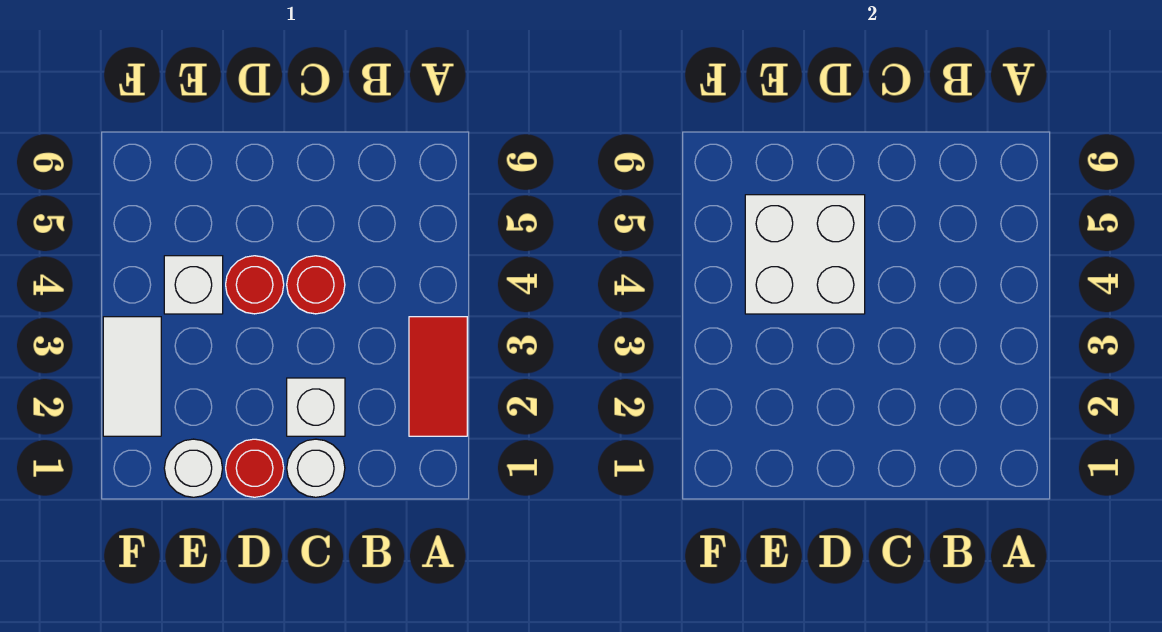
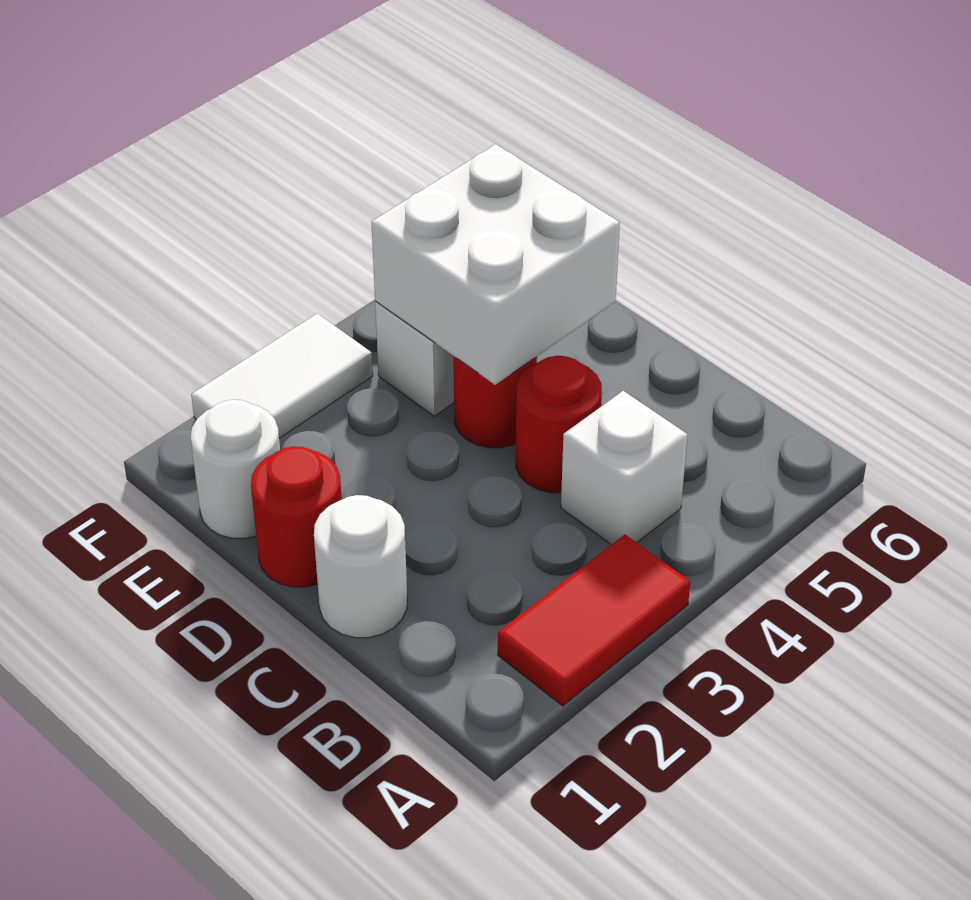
white 1x1 brick [287,378,345,436] -> white 1x1 brick moved to [561,391,688,545]

